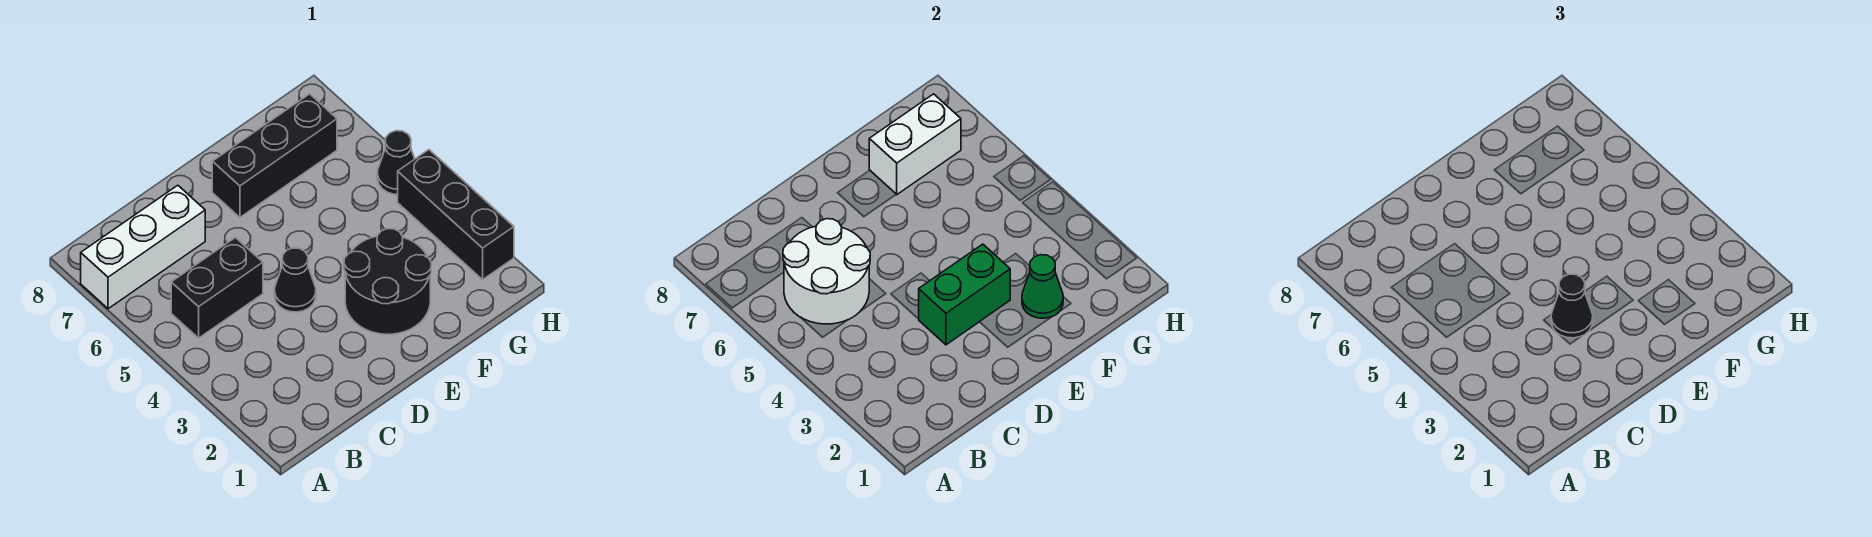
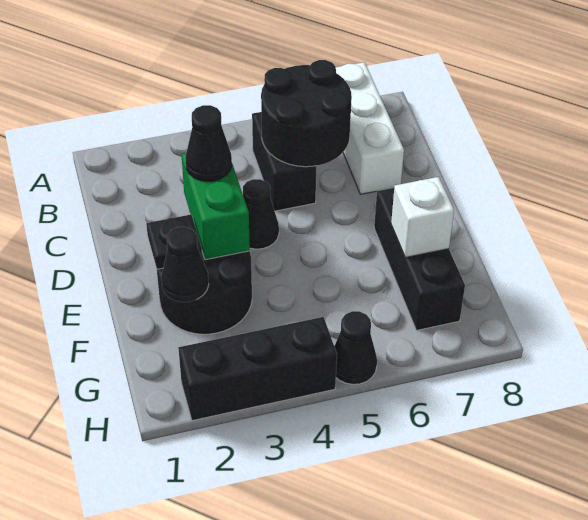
white 2x2 round brick [783,219,870,324] -> black 2x2 round brick [261,60,352,167]
none -> black 1x1 plate [146,215,202,269]
green 1x1 cone [1022,255,1063,318] -> black 1x1 cone [161,227,209,302]
white 1x2 brick [869,94,961,195] -> white 1x1 brick [391,177,454,258]

